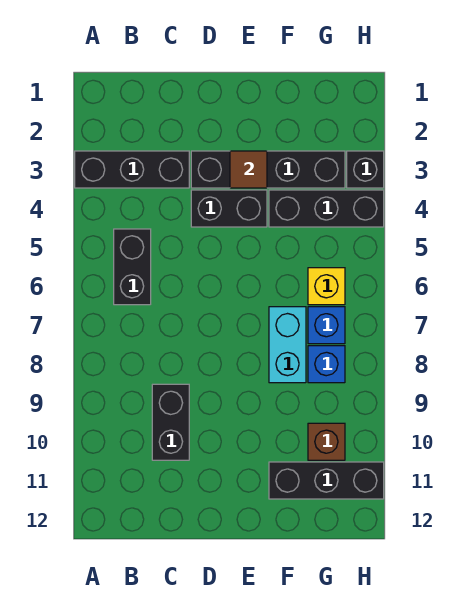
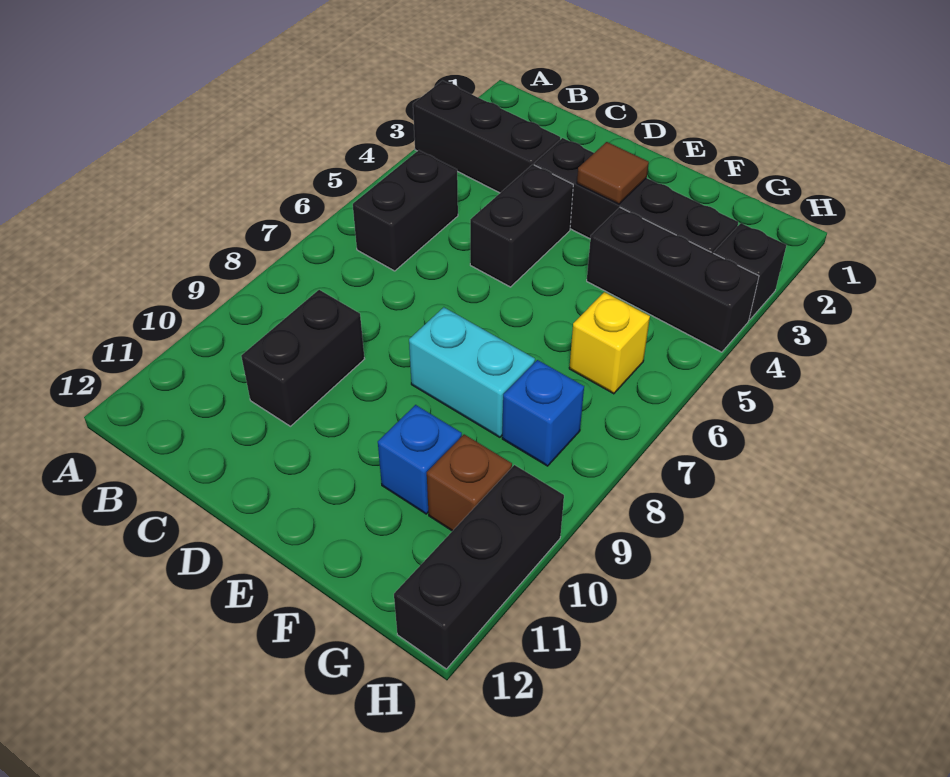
black 1x2 brick [191,190,267,227] -> black 1x2 brick turned to [470,164,573,287]
cyan 1x2 brick [269,307,306,383] -> cyan 1x2 brick turned to [409,307,535,437]
black 1x3 brick [269,462,384,499] -> black 1x3 brick turned to [394,465,564,669]
blue 1x1 brick [308,307,345,344] -> blue 1x1 brick moved to [378,405,462,514]

